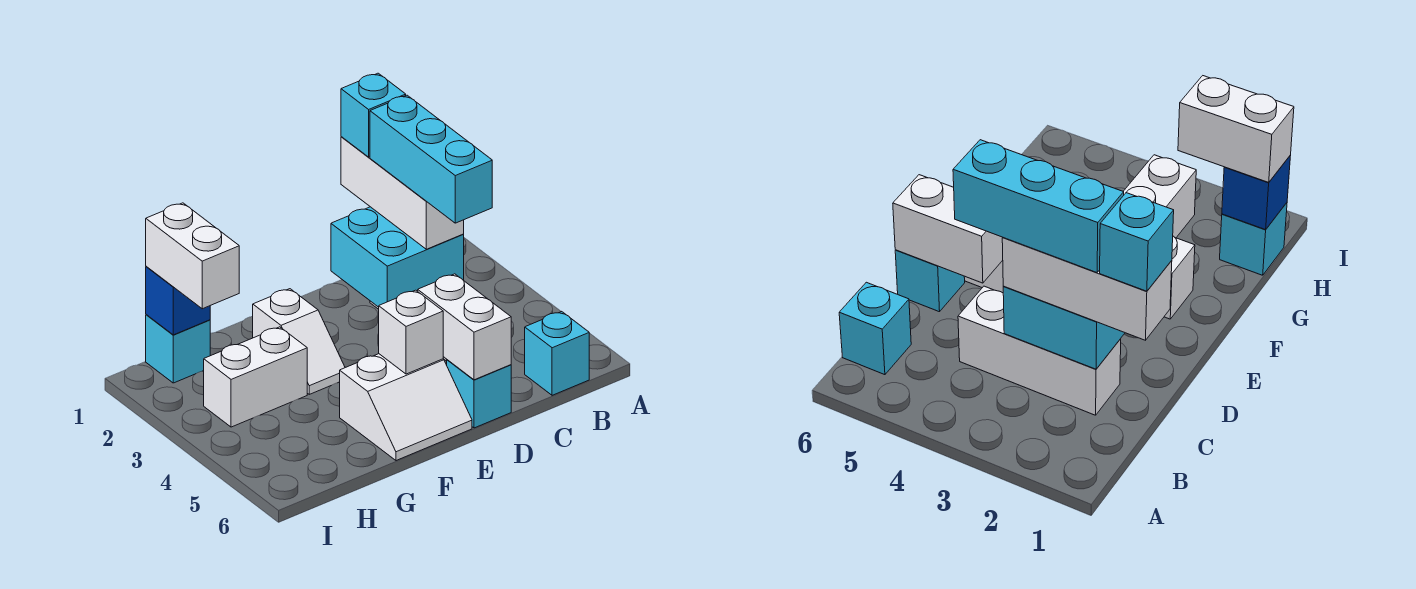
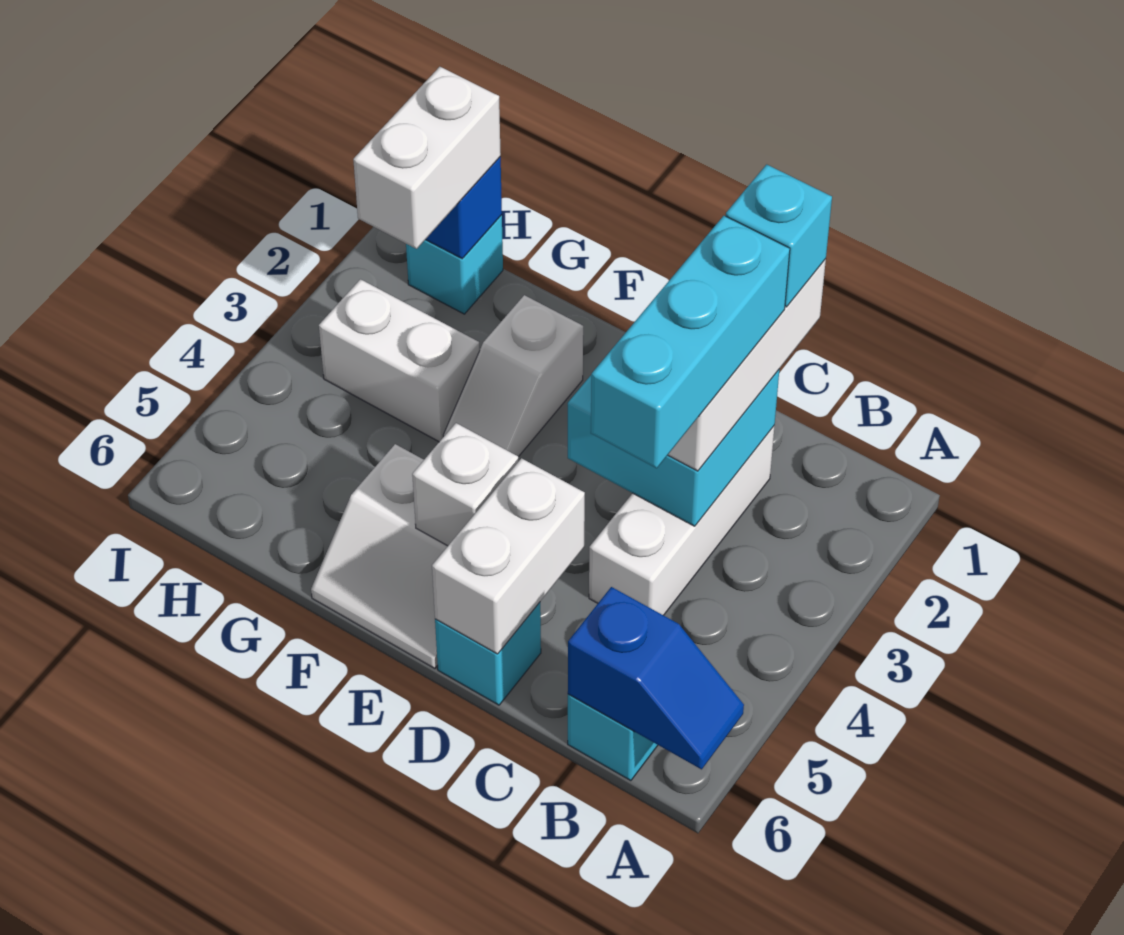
none -> blue 1x2 slope [568,587,744,769]

